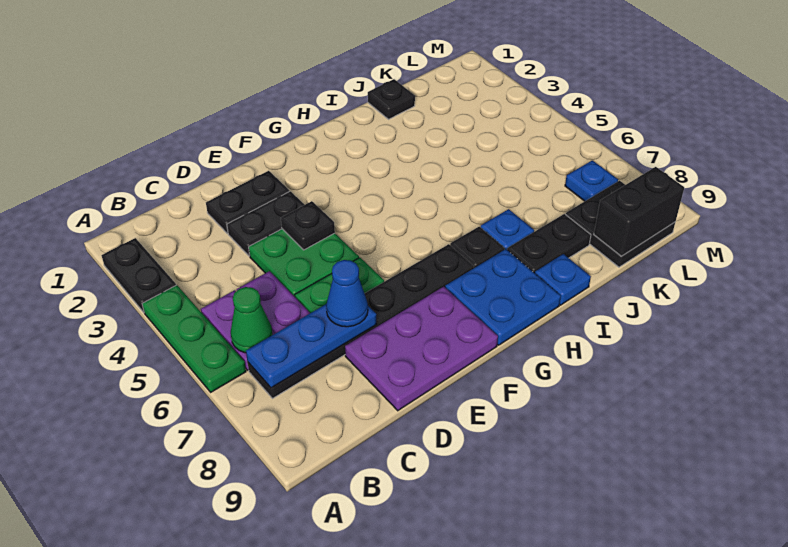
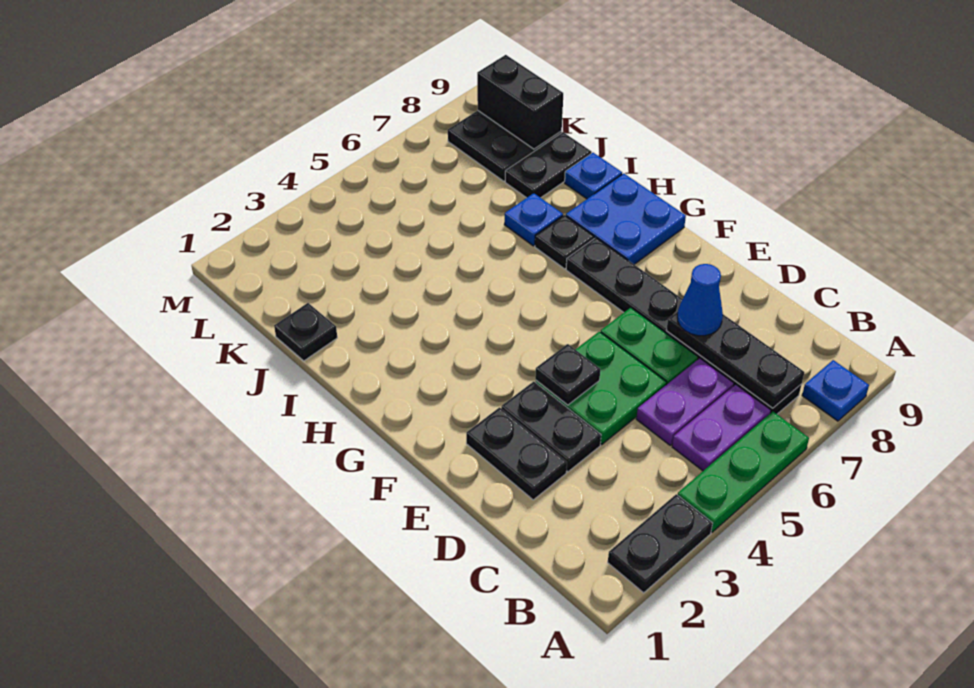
green 1x1 cone [231,287,273,353] -> none
blue 1x3 plate [246,304,377,388] -> black 1x3 plate [666,312,804,408]
purple 2x3 plate [345,287,498,411] -> none
black 1x2 plate [507,214,591,273] -> black 1x2 plate turned to [505,132,592,198]
blue 1x1 plate [565,160,618,201] -> blue 1x1 plate moved to [802,360,869,421]

